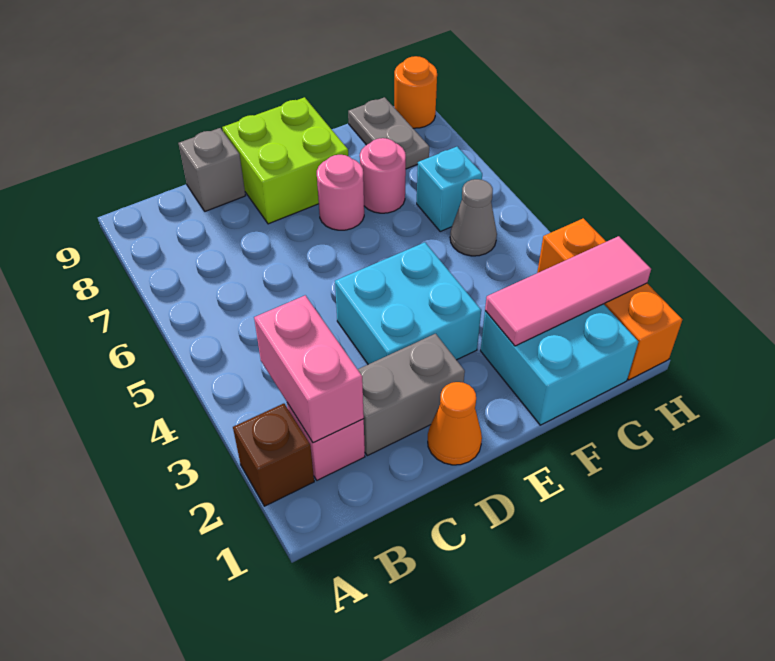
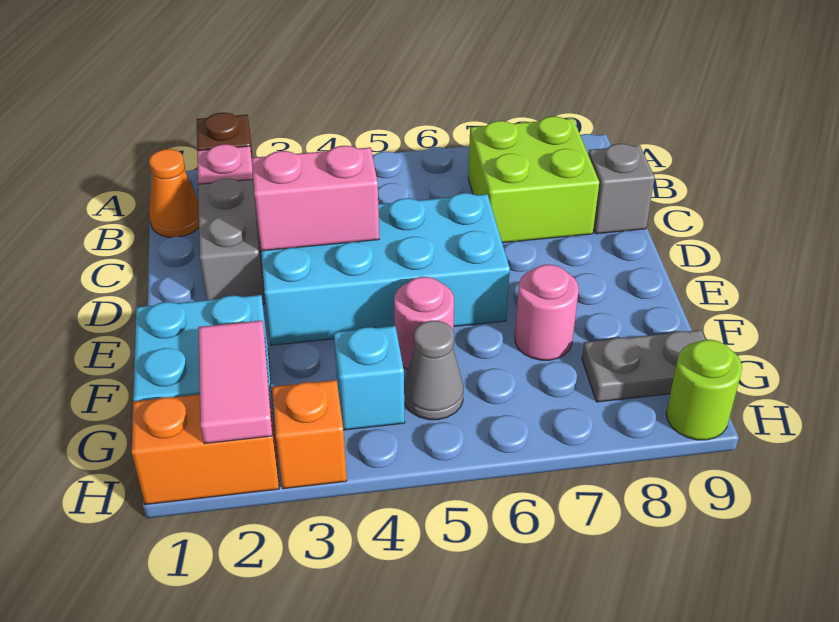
pink 1x2 brick [254,295,364,443] -> pink 1x2 brick moved to [252,146,379,251]
orange 1x1 cone [428,382,482,465] -> orange 1x1 cone moved to [149,149,199,237]
cyan 2x2 brick [335,242,481,364] -> cyan 2x4 brick [261,193,510,345]
lime 2x2 brick [222,97,348,224] -> lime 2x2 brick moved to [468,116,599,243]
pink 1x1 round brick [317,155,364,230] -> pink 1x1 round brick moved to [394,277,454,369]
pink 1x3 tile [485,236,651,346] -> pink 1x2 tile [198,320,272,444]
cyan 1x1 brick [417,147,482,231] -> cyan 1x1 brick moved to [334,326,405,430]
orange 1x1 round brick [394,56,437,128] -> lime 1x1 round brick [666,340,742,440]

